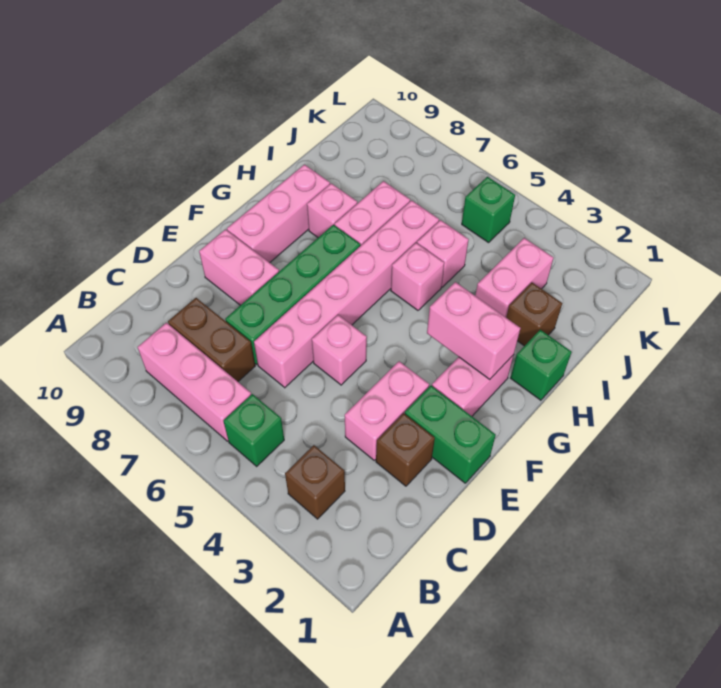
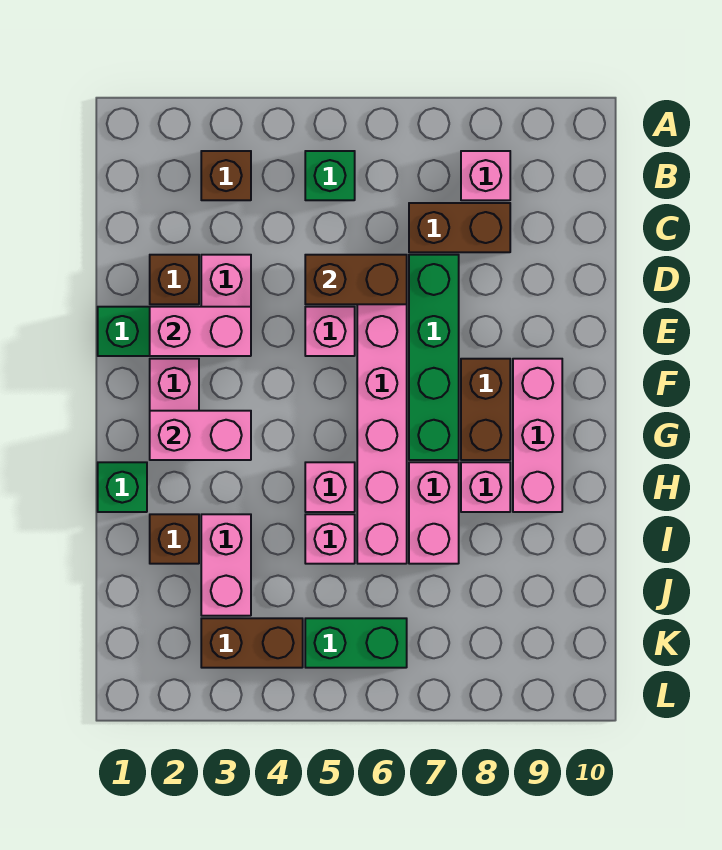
pink 1x3 brick [138,323,251,441] -> pink 1x1 brick [461,151,510,200]
none -> brown 1x2 brick [305,255,407,304]
pink 1x2 brick [199,229,279,305] -> pink 1x2 brick moved to [150,307,251,356]
none -> brown 1x2 brick [461,359,510,460]
none -> brown 1x2 brick [201,618,303,668]
green 1x1 brick [462,177,515,243] -> green 1x2 brick [305,618,407,668]

